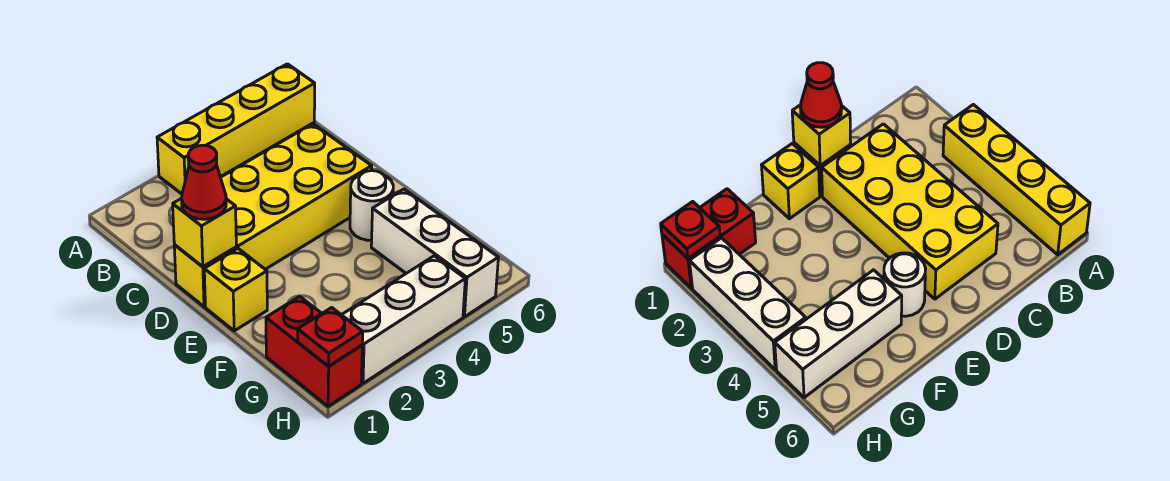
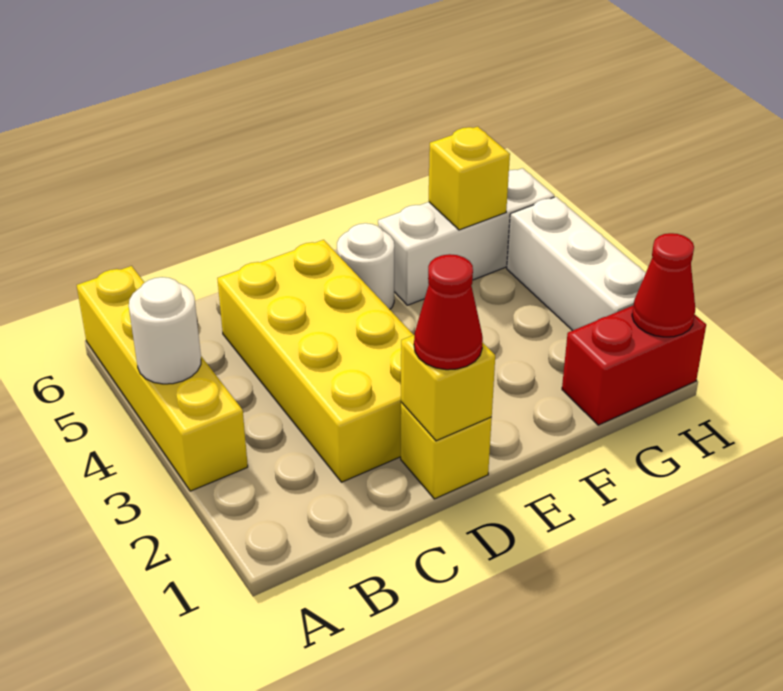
none -> white 1x1 round brick [129,277,201,384]
yellow 1x1 brick [204,248,267,331] -> yellow 1x1 brick moved to [429,127,510,230]
red 1x1 plate [298,308,363,366] -> red 1x1 cone [632,233,695,337]

